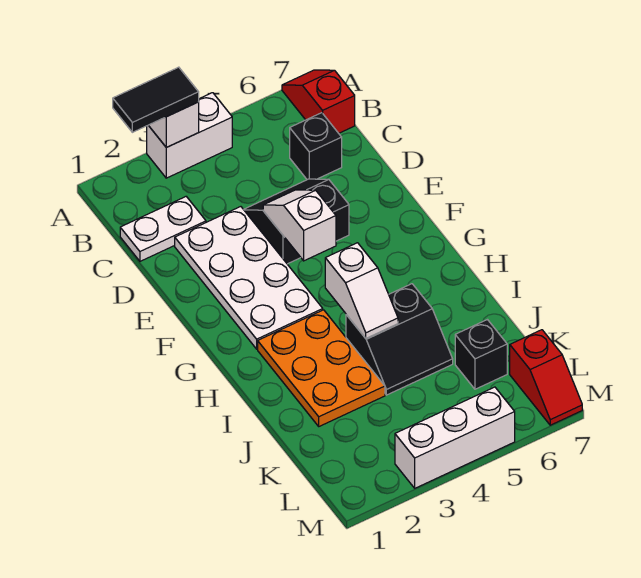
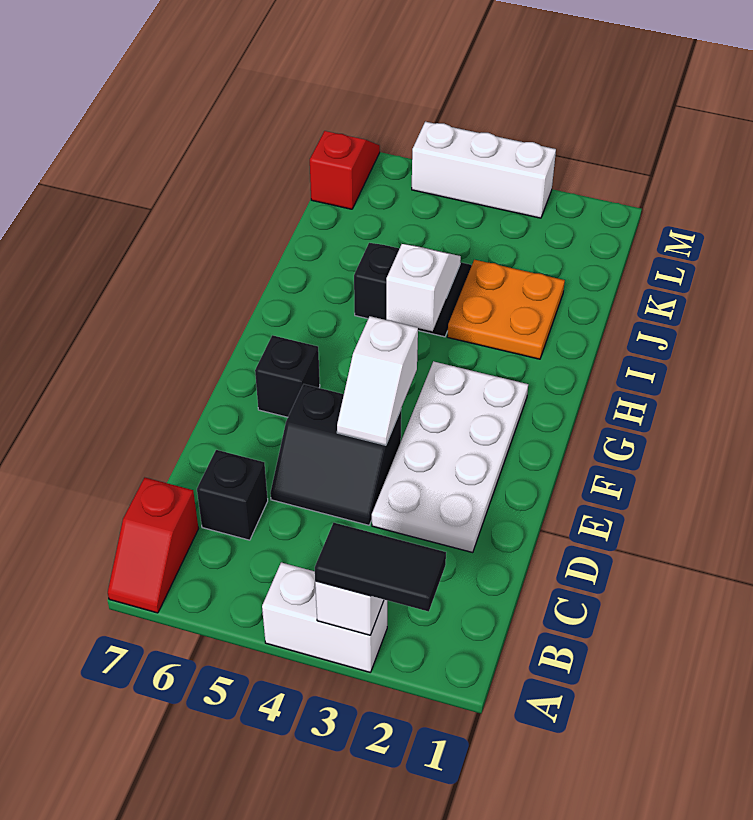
white 1x2 plate [120,197,206,261] -> none
orange 2x3 plate [258,310,385,426] -> orange 2x2 plate [447,260,565,359]
black 1x1 brick [455,320,507,389] -> black 1x1 brick moved to [255,335,320,417]

